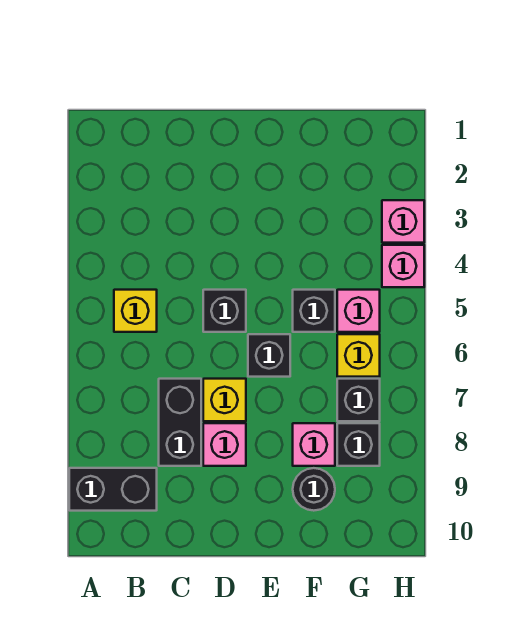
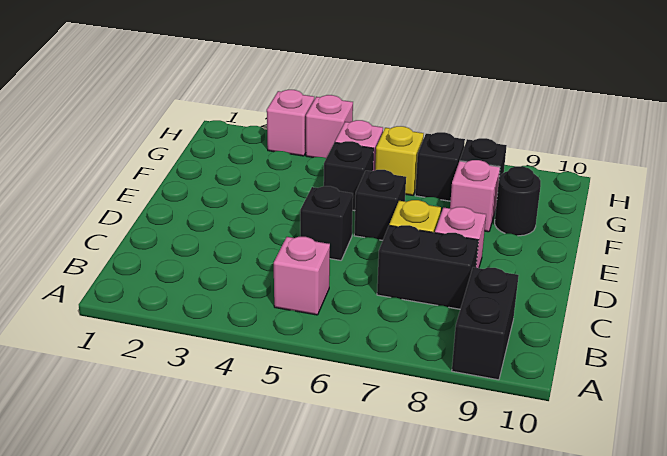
yellow 1x1 brick [114,290,157,332] -> pink 1x1 brick [274,237,330,315]

